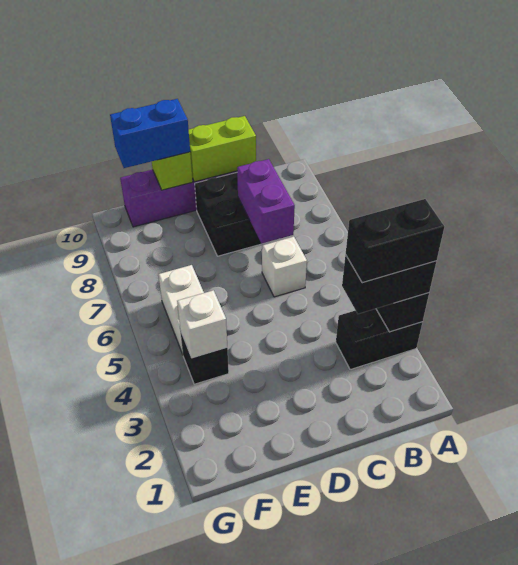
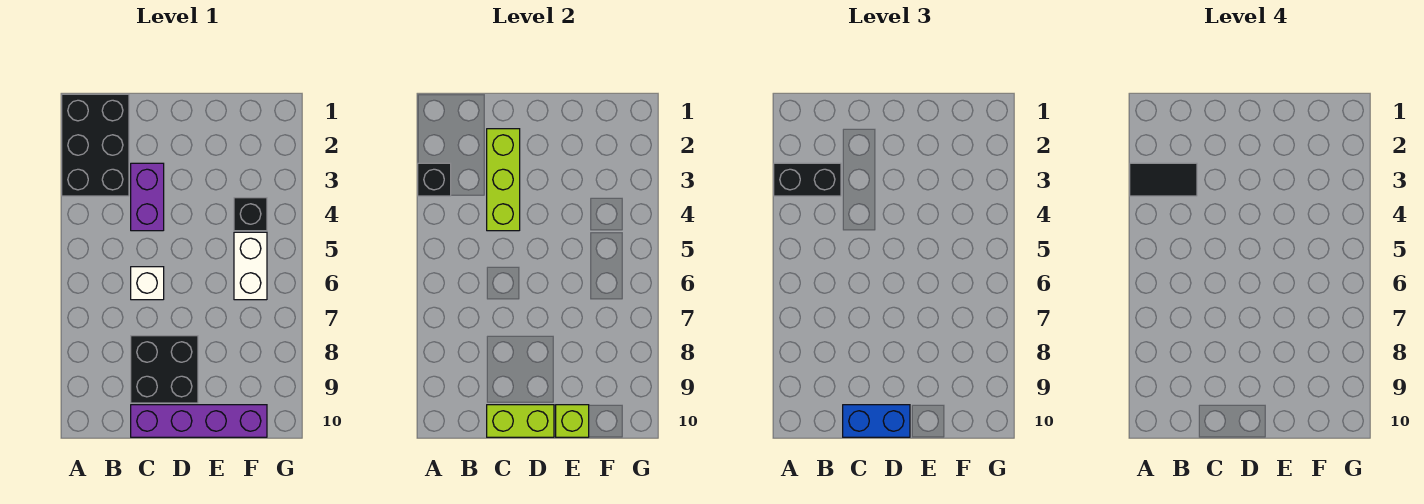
black 1x2 brick [336,309,422,370] -> black 2x3 brick [62,94,129,196]
black 1x2 brick [346,199,444,283] -> black 1x2 tile [1130,163,1197,196]
none -> lime 1x3 brick [487,129,520,231]
purple 1x2 brick [237,159,295,243] -> purple 1x2 brick moved to [131,163,164,231]
blue 1x2 brick [110,99,190,168] -> blue 1x2 brick moved to [843,405,910,437]
white 1x1 brick [177,290,227,358] -> none

